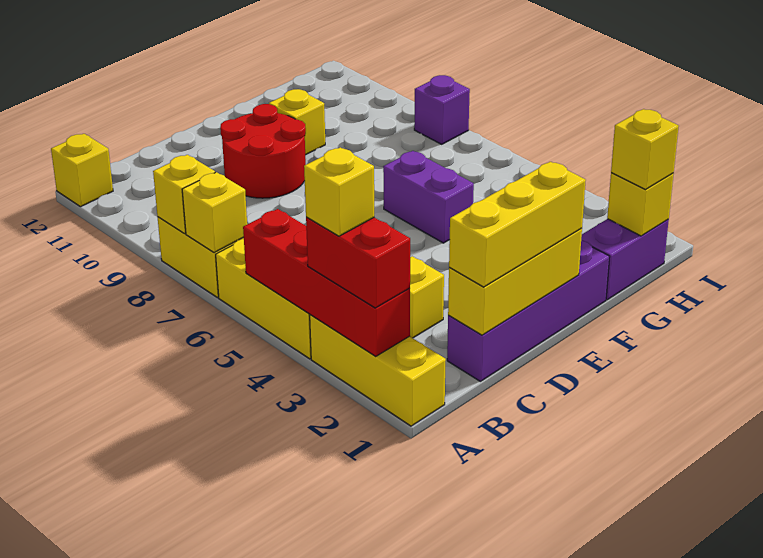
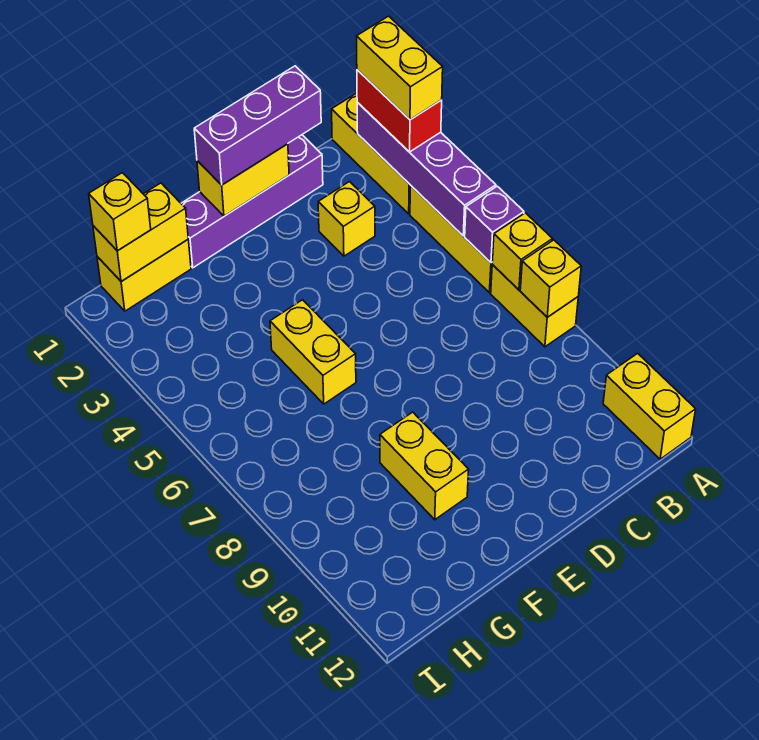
red 1x4 brick [243,209,410,357] -> purple 1x4 brick [357,103,496,236]
yellow 1x1 brick [304,147,374,236] -> yellow 1x2 brick [357,16,443,120]
yellow 1x1 brick [51,134,113,207] -> yellow 1x2 brick [603,353,696,459]
yellow 1x3 brick [448,228,582,335] -> yellow 1x2 brick [197,144,289,216]
yellow 1x3 brick [449,162,586,287] -> purple 1x3 brick [194,66,321,185]
red 2x2 round brick [220,104,306,198] -> none
purple 1x2 brick [383,151,474,243] -> yellow 1x2 brick [270,300,356,404]
yellow 1x1 brick [269,89,325,155] -> yellow 1x2 brick [380,412,469,520]
purple 1x2 brick [581,219,669,300] -> yellow 1x2 brick [97,240,191,311]
yellow 1x1 brick [607,173,674,236] -> yellow 1x2 brick [93,183,188,282]
purple 1x1 brick [414,75,470,144] -> purple 1x1 brick moved to [465,186,524,263]

